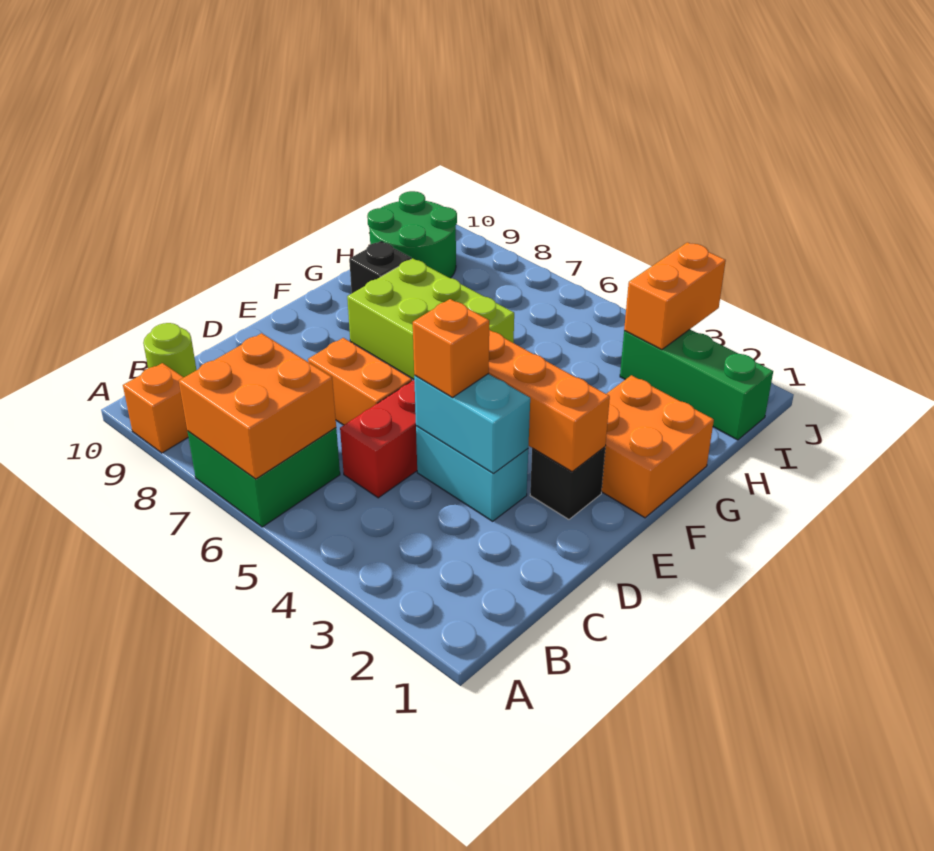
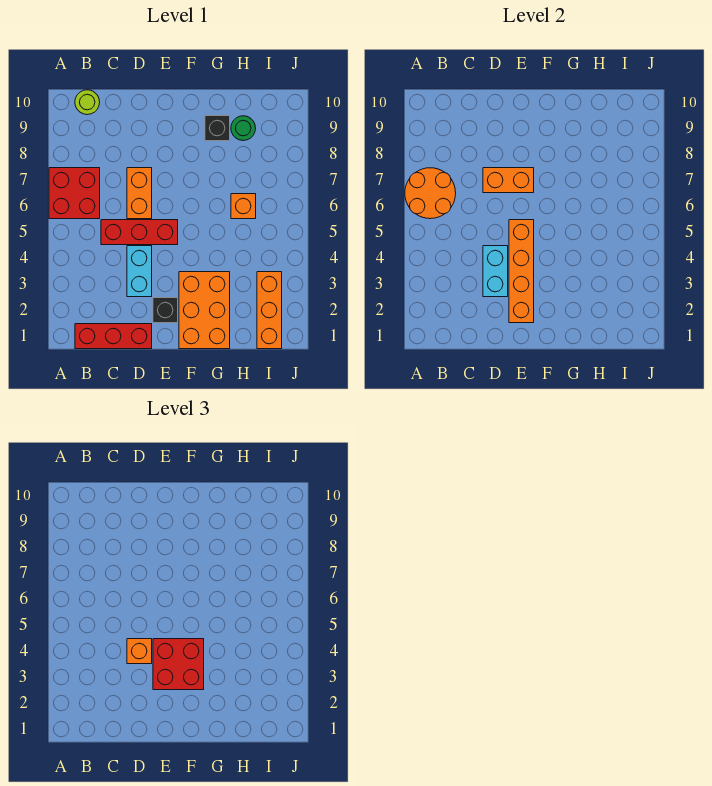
green 2x2 brick [187,428,340,527] -> red 2x2 brick [49,168,100,219]
orange 2x2 brick [179,333,336,479] -> orange 2x2 round brick [405,168,456,219]
orange 1x1 brick [123,363,188,453] -> orange 1x1 brick moved to [231,194,256,219]
none -> red 1x3 brick [75,324,152,349]
none -> red 2x2 brick [153,639,204,690]
orange 2x2 brick [602,375,714,518] -> orange 2x3 brick [179,272,230,349]
lime 2x3 brick [347,258,514,379] -> none
green 2x2 round brick [367,191,457,278] -> green 1x1 round brick [231,116,256,141]
green 1x3 brick [620,330,773,440] -> orange 1x3 brick [257,272,282,349]
orange 1x2 brick [624,242,726,350] -> orange 1x2 brick moved to [483,168,534,193]

